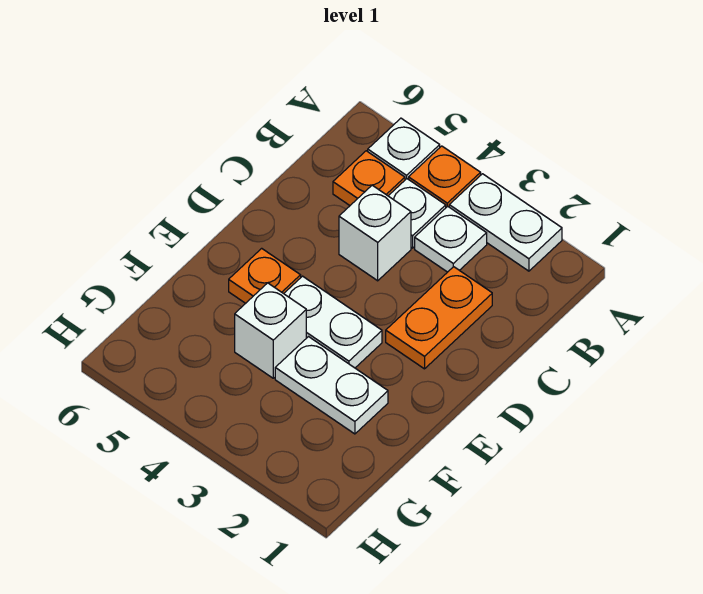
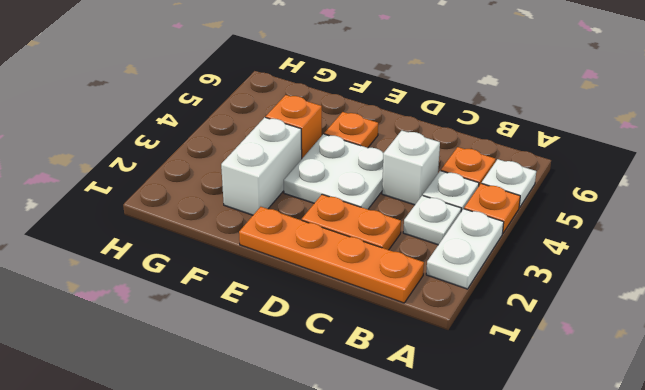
none -> orange 1x4 plate [239,207,424,303]
white 1x2 plate [284,276,382,368] -> white 2x2 plate [284,134,383,209]
white 1x2 plate [275,337,388,434] -> white 1x2 brick [221,117,302,215]
white 1x1 brick [235,283,306,378] -> orange 1x1 brick [266,95,322,158]

